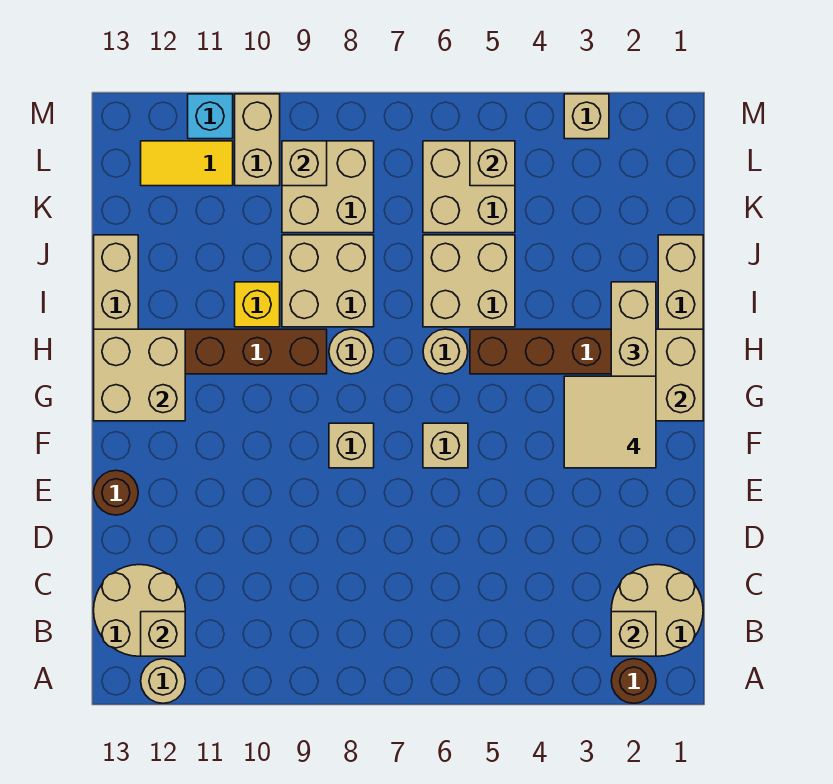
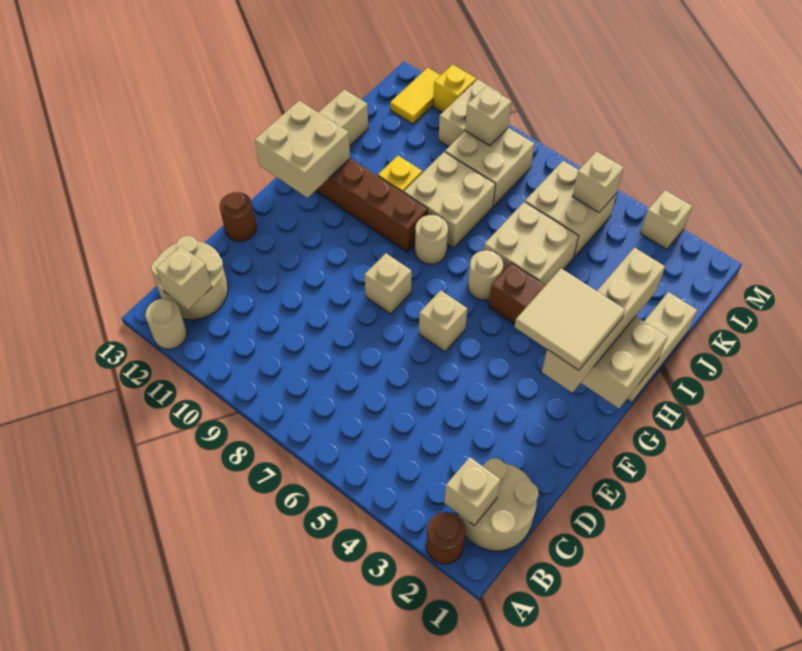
yellow 1x2 tile [141,141,233,186] -> yellow 1x2 tile turned to [390,68,441,124]
cyan 1x1 brick [188,94,233,139] -> yellow 1x1 brick [433,64,476,113]

